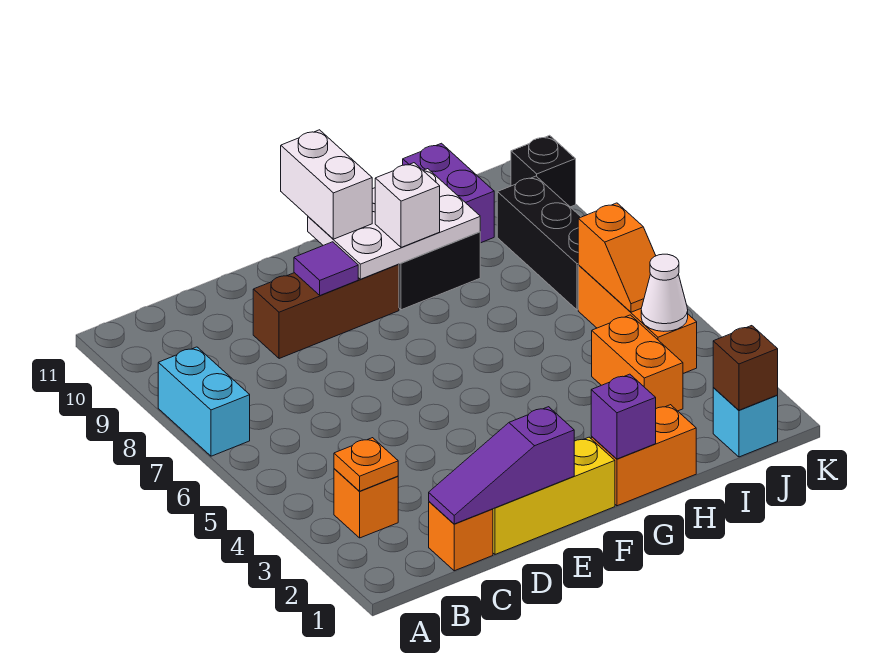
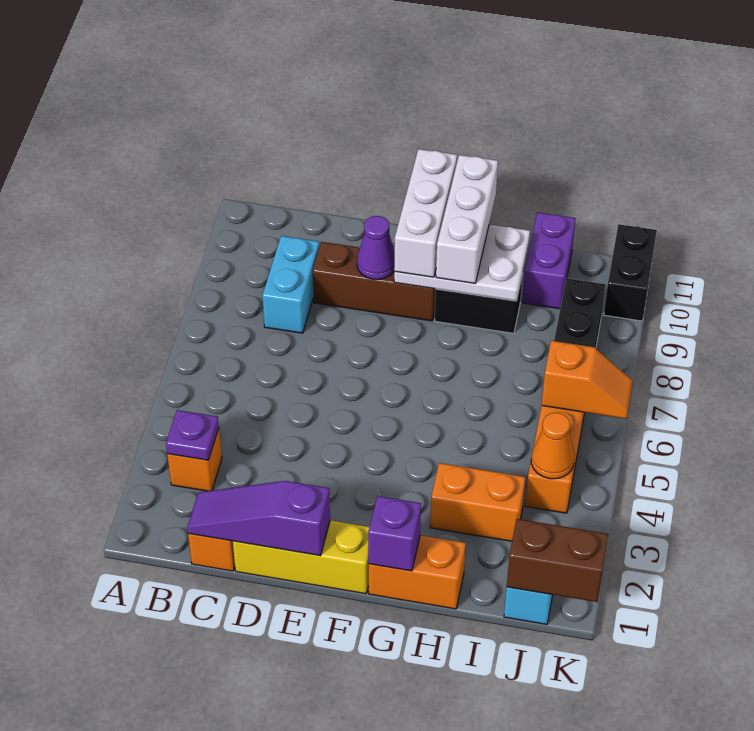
cyan 1x2 brick [158,347,250,456] -> cyan 1x2 brick moved to [262,236,319,333]
orange 1x1 plate [334,438,398,491] -> purple 1x1 plate [166,410,219,460]
purple 1x1 tile [294,242,358,295] -> purple 1x1 cone [357,216,395,279]
white 1x2 brick [281,130,372,239] -> white 1x3 brick [394,149,457,277]
white 1x1 brick [375,163,440,247] -> white 1x3 brick [436,155,498,283]
orange 1x2 brick [592,315,683,411] -> orange 1x2 brick turned to [430,463,526,541]
brown 1x1 brick [713,326,778,410] -> brown 1x2 brick [507,519,608,602]
white 1x1 cone [641,254,688,331] -> orange 1x1 cone [531,413,574,479]
orange 1x2 slope [578,203,656,312] -> orange 1x2 slope turned to [542,341,633,419]
black 1x1 brick [511,135,576,207] -> black 1x2 brick [604,224,657,321]

